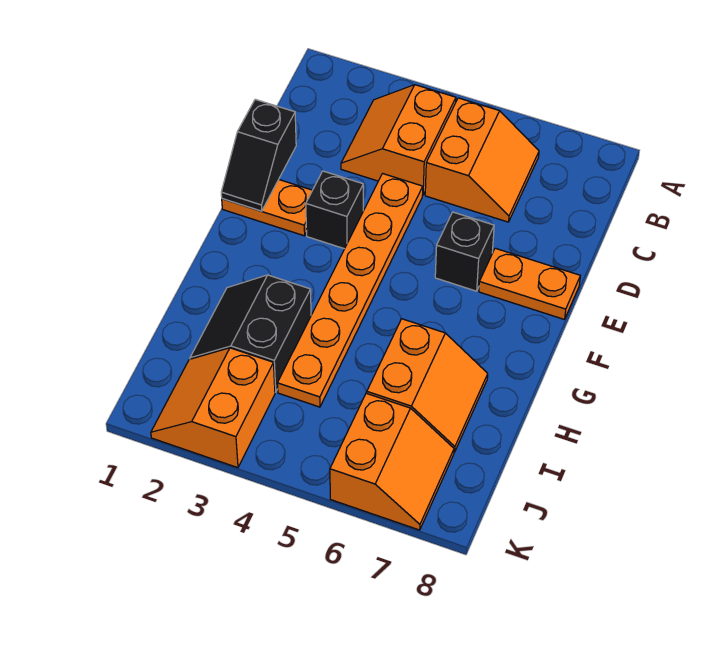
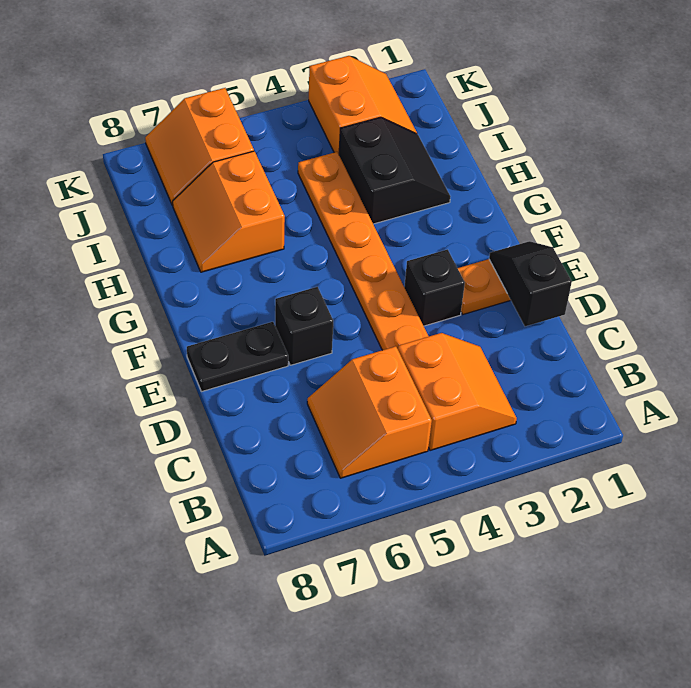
orange 1x2 plate [479,248,580,320] -> black 1x2 plate [187,322,288,392]

